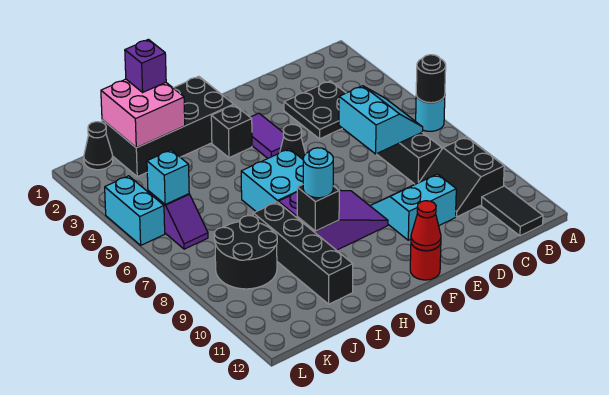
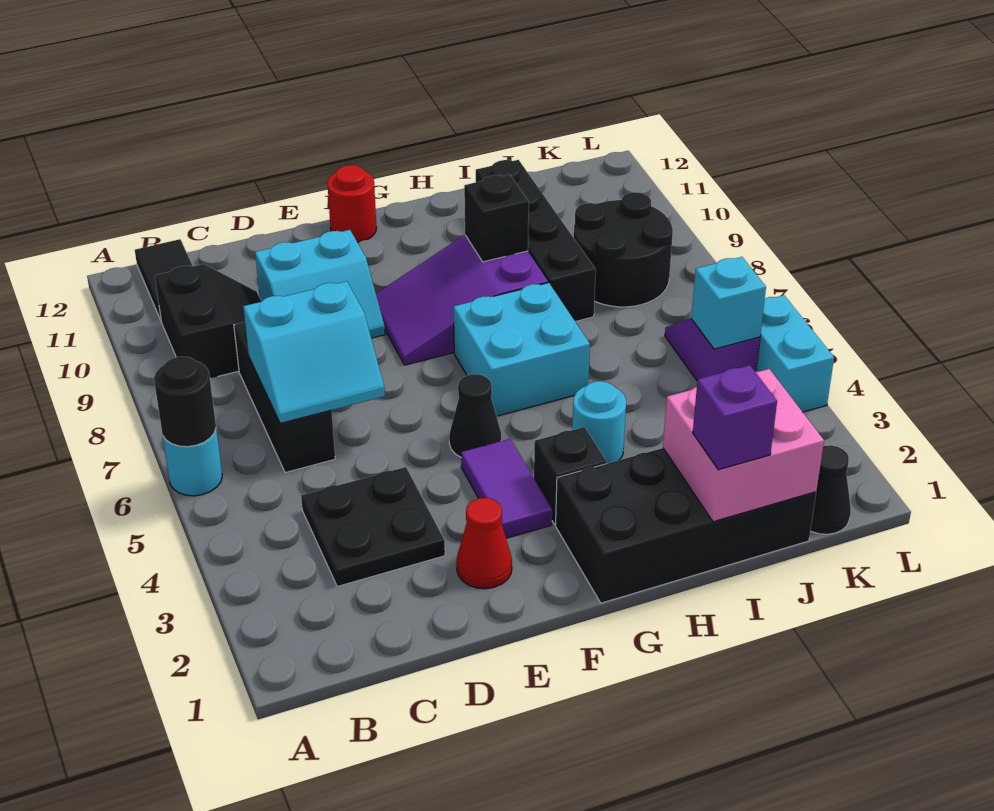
cyan 2x2 slope [339,86,423,154] -> cyan 2x2 slope turned to [243,281,385,423]
red 1x1 cone [411,201,441,251] -> red 1x1 cone moved to [456,498,512,589]
cyan 1x1 round brick [303,148,333,198] -> cyan 1x1 round brick moved to [572,381,626,463]

